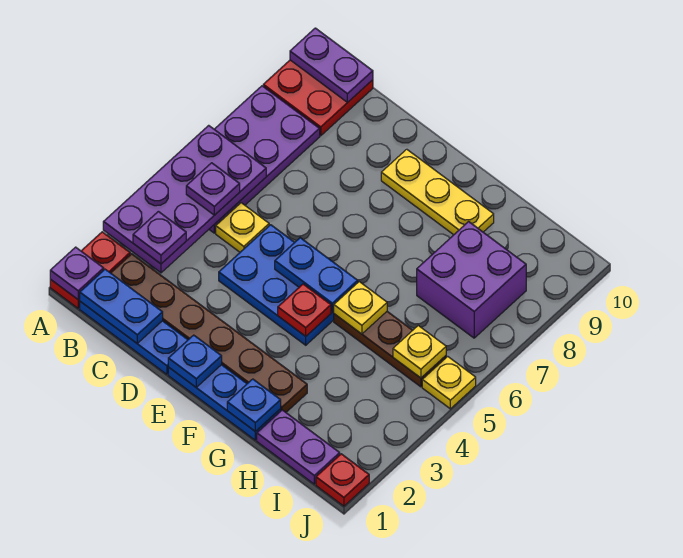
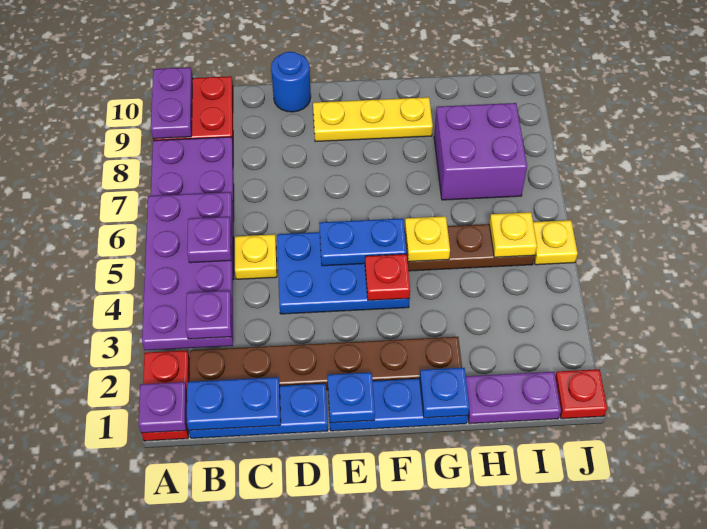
purple 1x2 plate [290,28,373,102] -> purple 1x2 plate turned to [151,67,193,139]
none -> blue 1x1 round brick [271,52,311,112]

